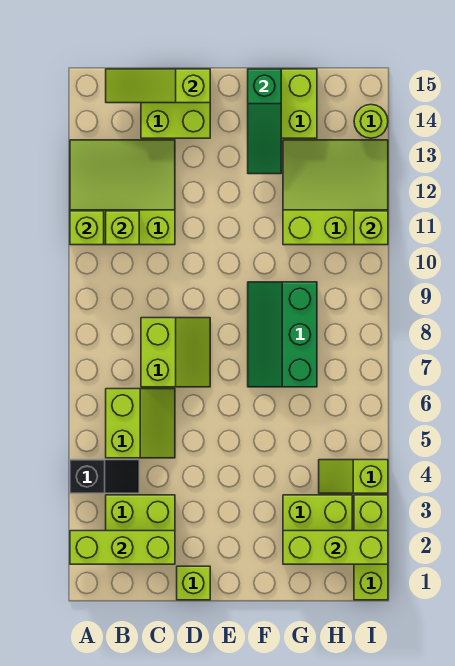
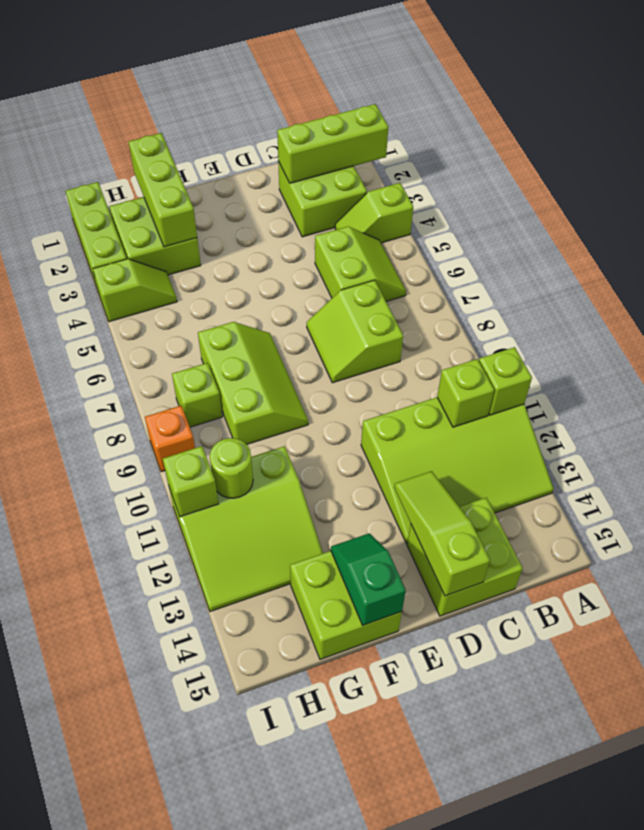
black 1x2 slope [70,460,139,493] -> lime 1x2 slope [335,183,413,243]
lime 3x3 slope [70,140,175,245] -> lime 3x4 slope [361,397,554,544]
lime 2x2 slope [106,389,175,458] -> lime 2x2 slope turned to [315,227,406,301]
lime 1x3 slope [106,69,210,103] -> lime 1x3 slope turned to [394,471,490,596]
lime 1x1 brick [177,566,210,600] -> lime 1x1 brick moved to [172,363,222,427]
green 2x3 slope [248,282,317,387] -> lime 2x3 slope [198,322,308,444]
green 1x3 slope [248,69,281,174] -> green 1x2 slope [331,533,406,625]
lime 1x3 brick [283,531,388,564] -> lime 1x3 brick turned to [129,133,197,247]
none -> orange 1x1 brick [145,406,195,472]
lime 1x1 round brick [354,105,388,138] -> lime 1x1 round brick moved to [210,438,253,498]

